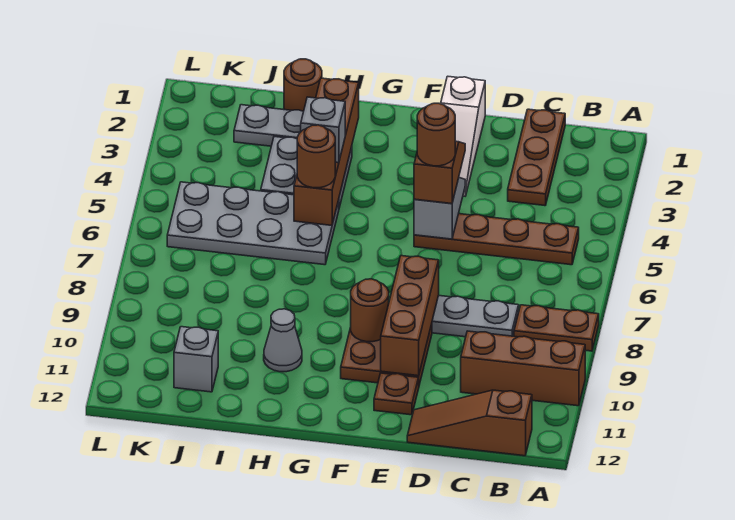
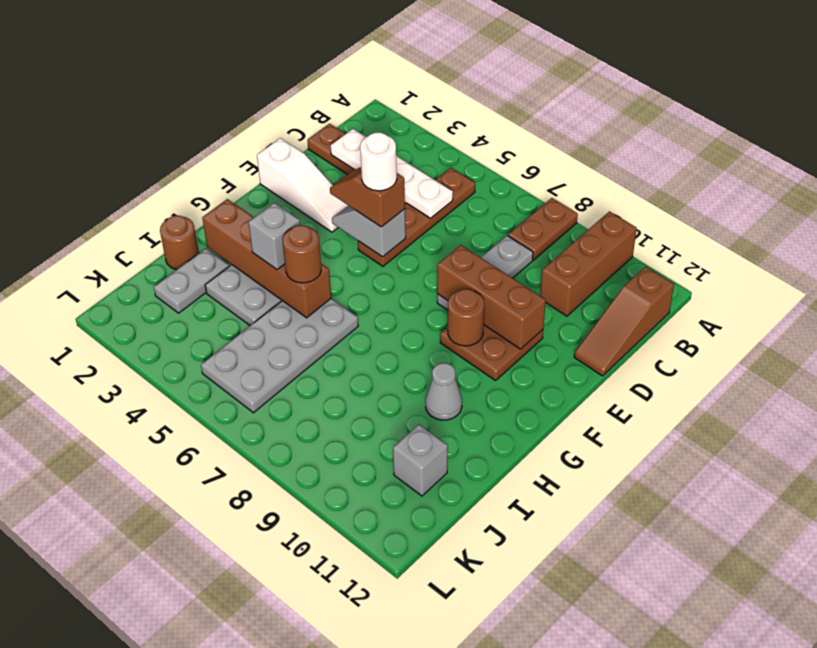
none -> white 1x4 plate [331,129,453,218]
brown 1x1 round brick [417,103,455,166] -> white 1x1 round brick [360,132,397,191]
brown 1x1 plate [374,373,419,415] -> none

